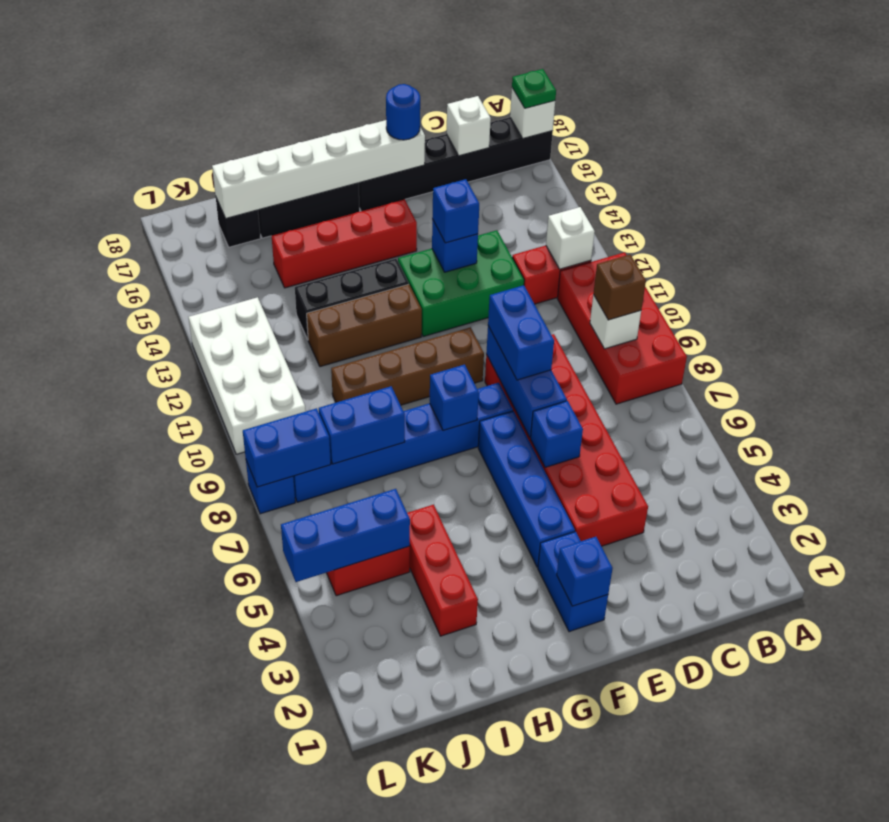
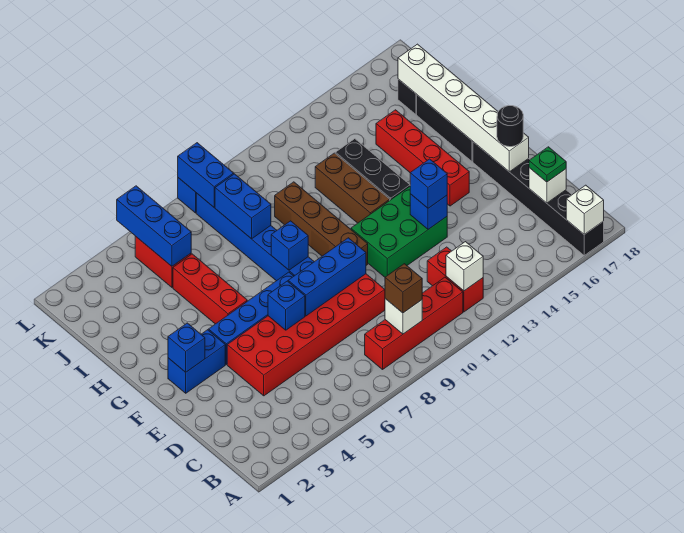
red 2x4 brick [557,252,687,404] -> red 1x4 brick [365,277,463,369]
green 1x1 plate [512,69,556,108] -> green 1x1 plate moved to [529,147,566,182]
green 2x3 brick [398,230,524,337] -> green 2x3 brick turned to [351,187,447,277]
blue 1x2 brick [488,285,554,380] -> none
blue 1x1 round brick [386,84,420,140] -> black 1x1 round brick [497,106,523,147]
red 1x3 brick [407,505,478,636] -> red 1x3 brick turned to [173,254,247,324]
white 2x4 brick [189,297,306,454] -> none

